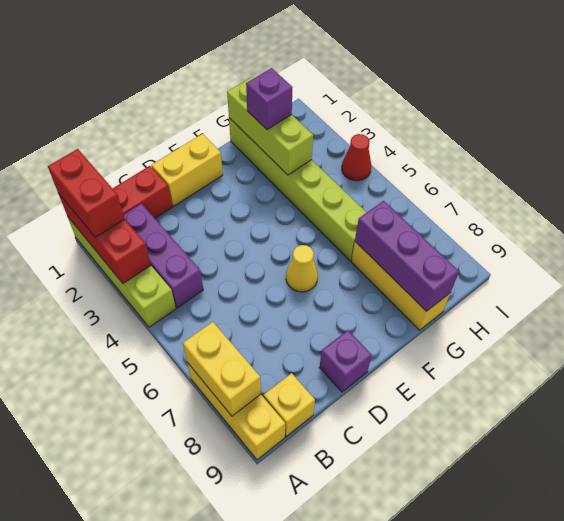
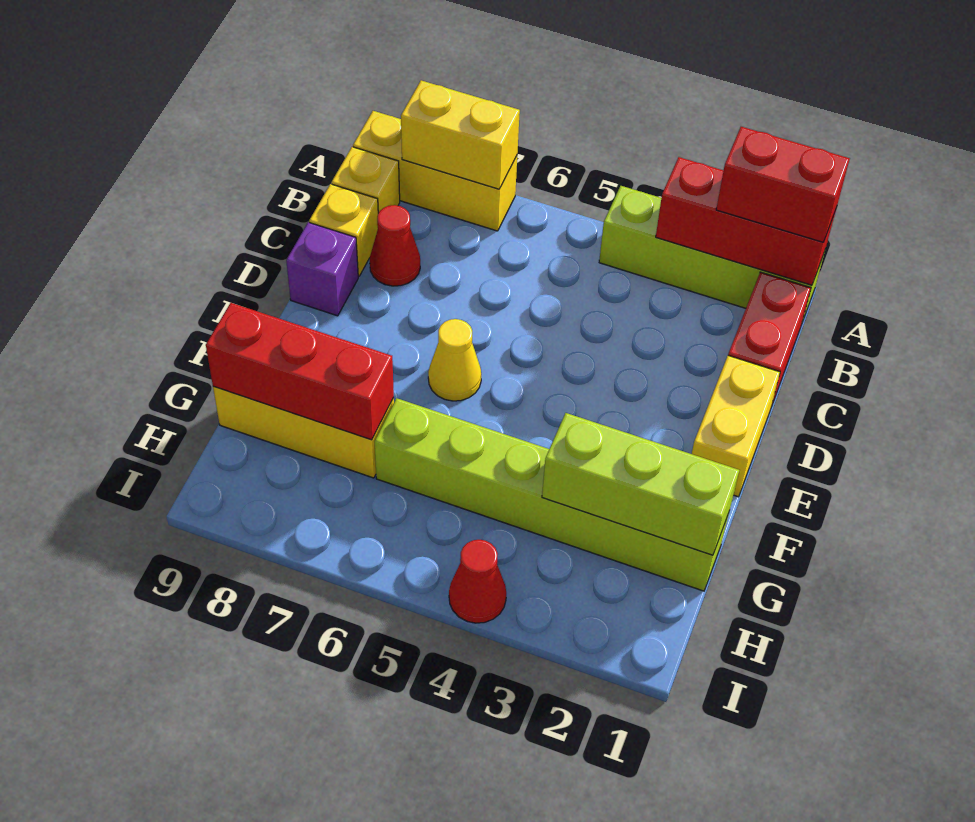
purple 1x3 brick [124,203,203,308] -> none
none -> red 1x1 cone [370,205,420,286]
none -> yellow 1x1 brick [309,184,378,276]
purple 1x1 brick [246,68,292,130] -> none
purple 1x3 brick [355,201,459,311] -> red 1x3 brick [206,303,394,440]

